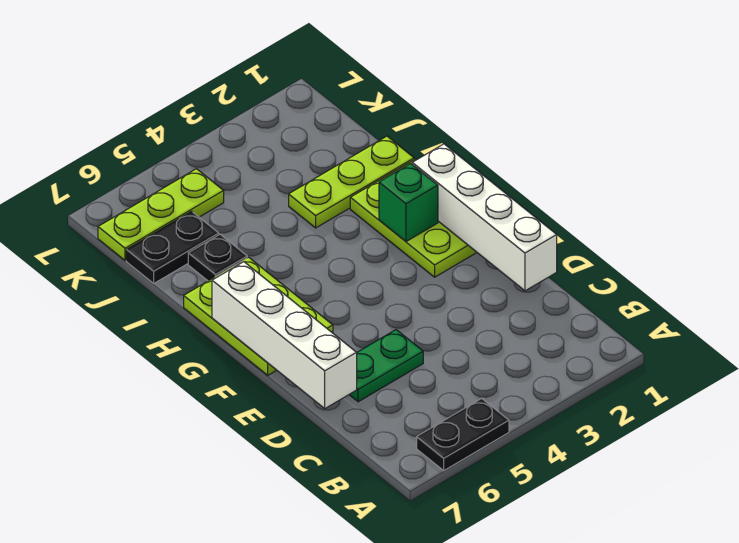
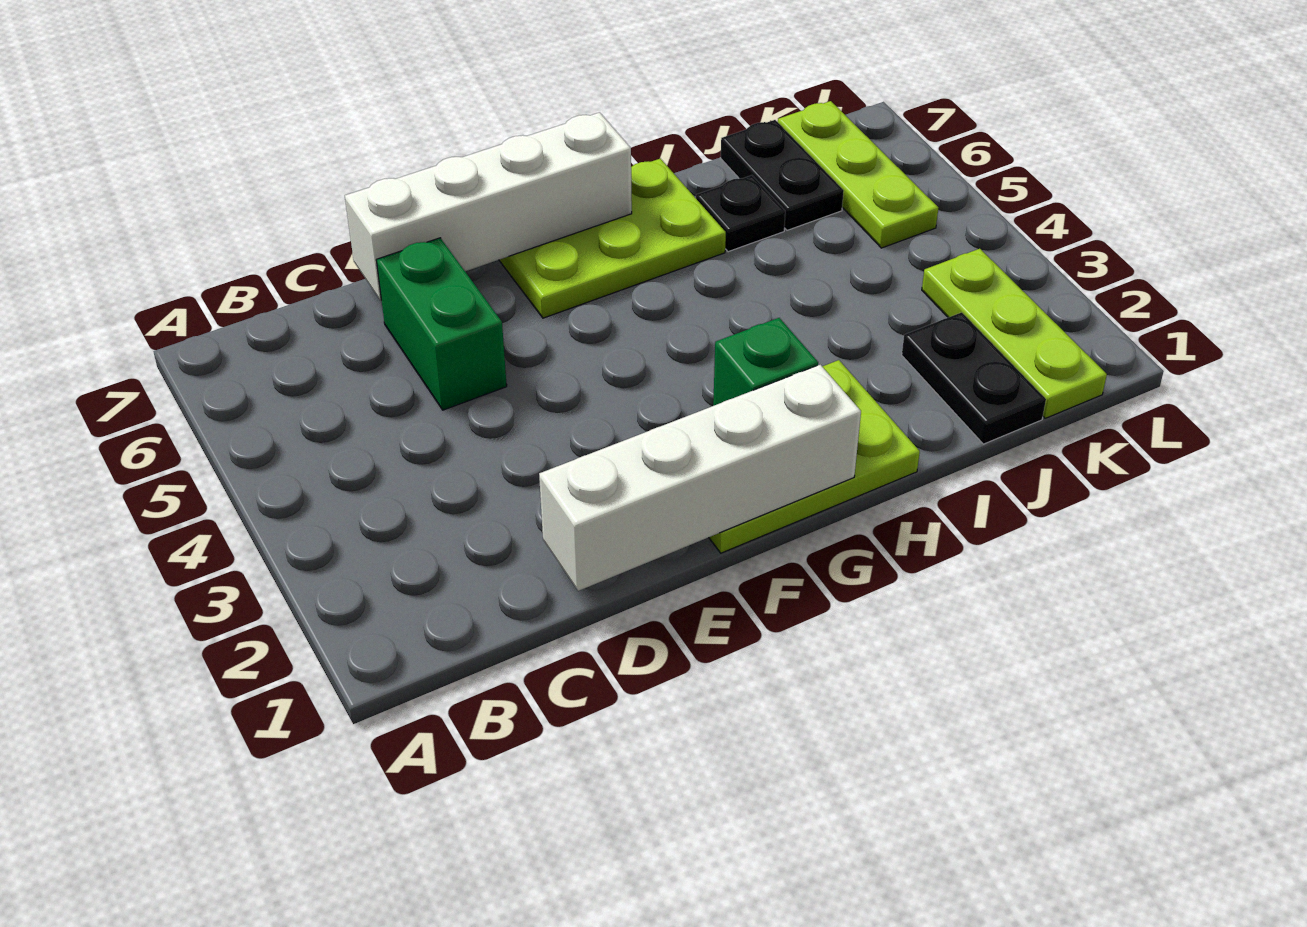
black 1x2 plate [417,398,509,470] -> black 1x2 plate moved to [902,312,1046,444]
green 1x2 plate [349,330,423,402] -> green 1x2 brick [376,238,507,410]
lime 1x3 plate [289,136,414,228] -> lime 1x3 plate moved to [922,249,1107,418]

